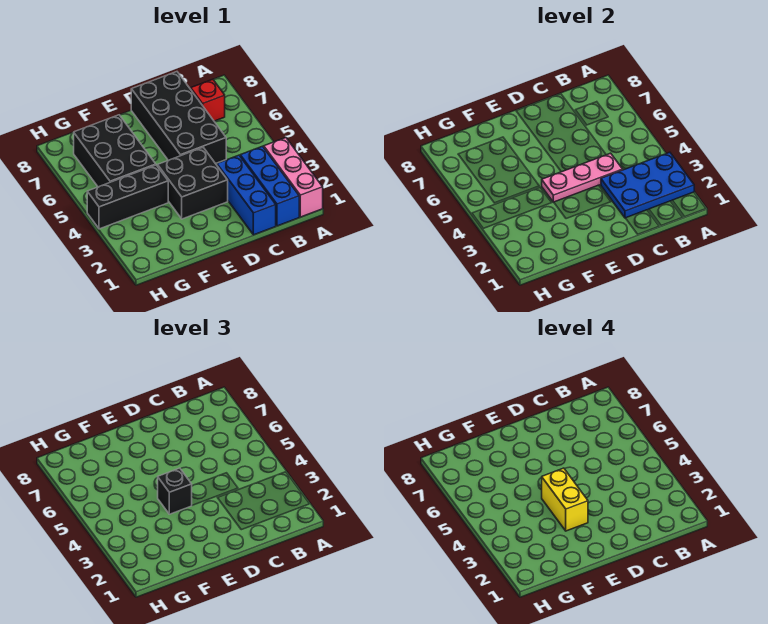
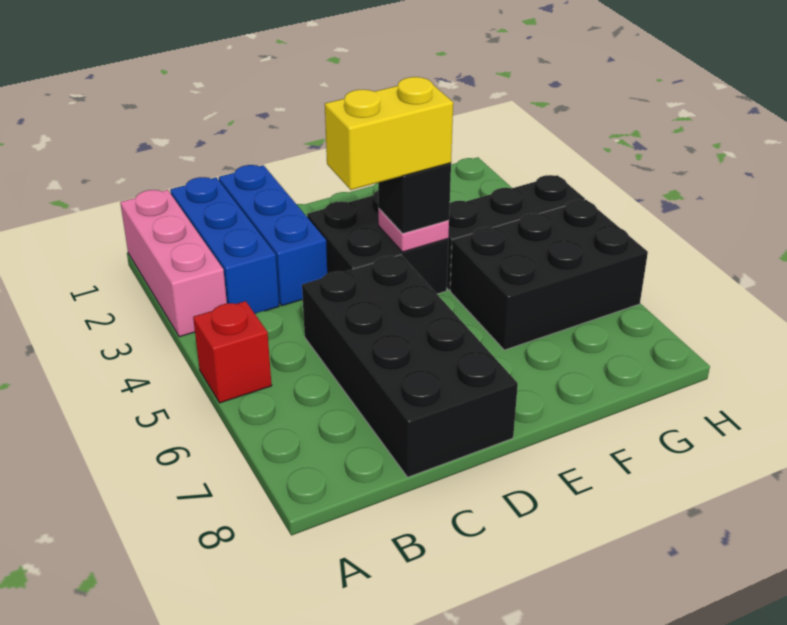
blue 2x3 plate [601,152,694,218] -> none
red 1x1 brick [191,79,225,121] -> red 1x1 brick moved to [193,301,272,403]
pink 1x3 plate [542,153,623,202] -> pink 1x1 plate [378,209,449,252]
yellow 1x2 brick [542,468,588,531] -> yellow 1x2 brick turned to [325,77,453,190]
black 2x3 brick [74,115,156,187] -> black 2x3 brick turned to [450,200,648,350]

